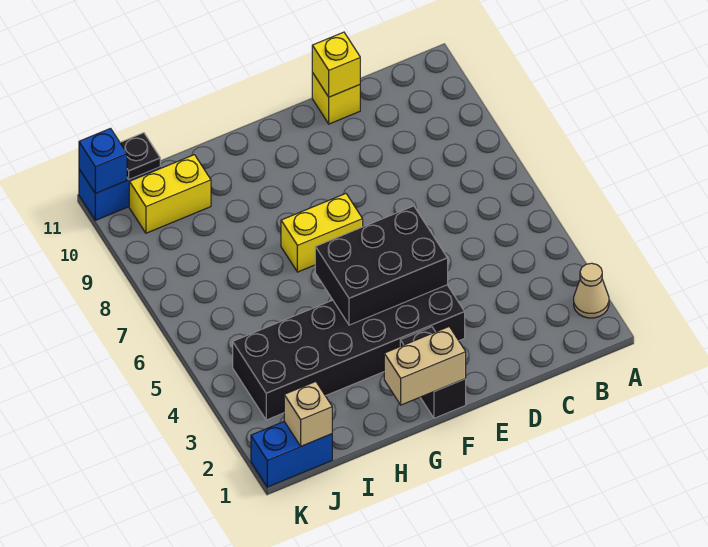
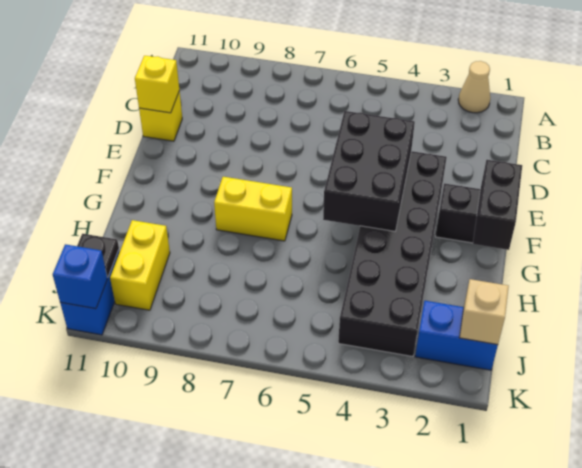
tan 1x2 brick [384,327,466,405] -> black 1x2 brick [473,160,522,250]
yellow 1x2 brick [281,194,363,272] -> yellow 1x2 brick turned to [214,177,292,241]
blue 1x2 brick [251,422,332,487] -> blue 1x2 brick turned to [415,301,498,370]

